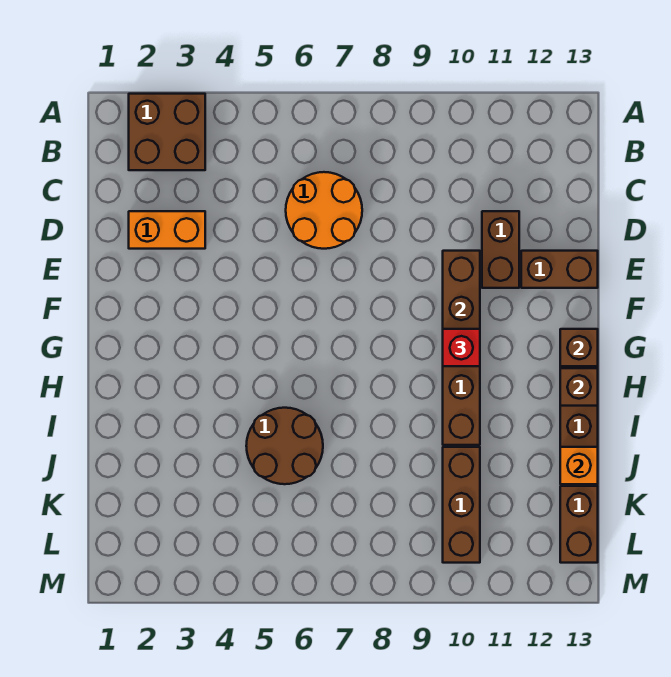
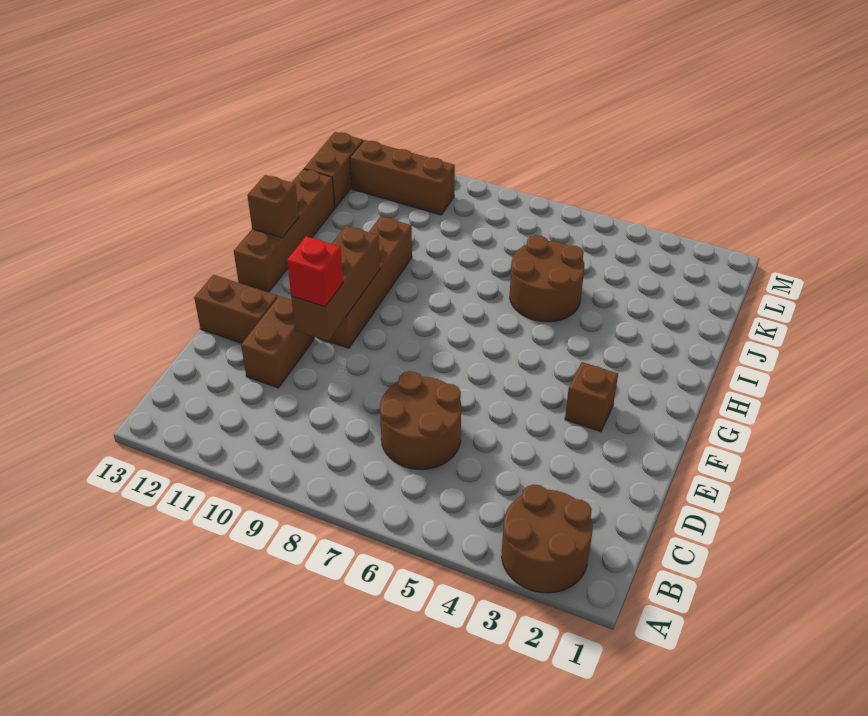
brown 2x2 brick [129,94,205,170] -> brown 2x2 round brick [502,484,593,593]
orange 2x2 round brick [286,172,362,249] -> brown 2x2 round brick [380,371,461,470]
orange 1x2 brick [129,211,205,249] -> none
red 1x1 brick [443,329,480,366] -> red 1x1 brick moved to [287,236,343,307]
brown 1x1 brick [560,329,598,366] -> brown 1x1 brick moved to [565,362,618,432]
brown 1x3 brick [443,447,480,563] -> brown 1x3 brick turned to [350,140,455,215]
orange 1x1 brick [560,447,598,484] -> none

